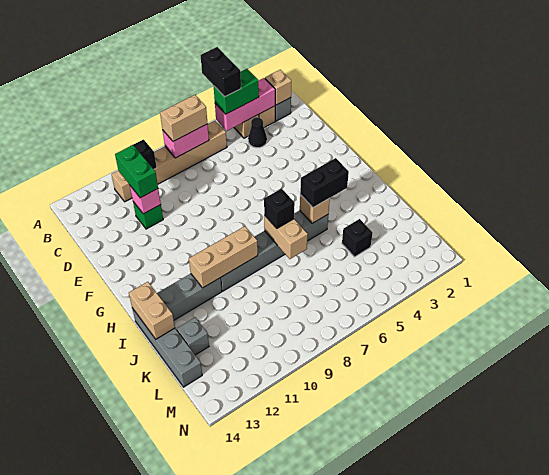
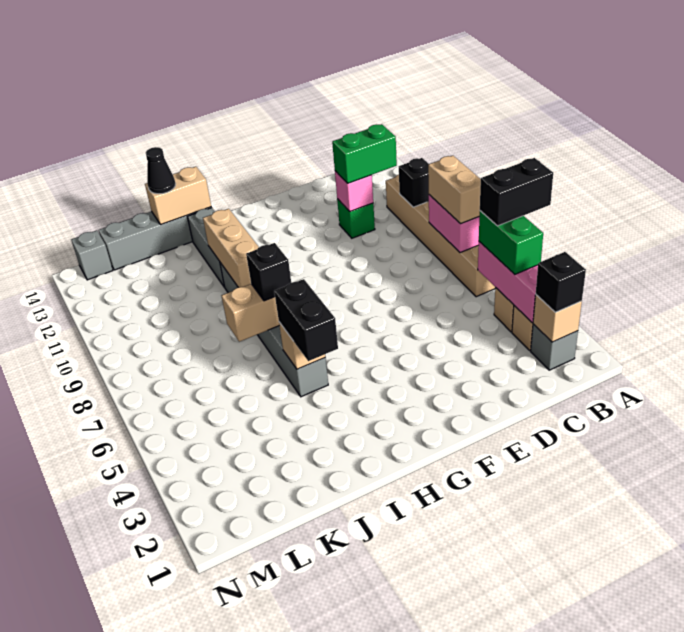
black 1x1 cone [248,117,267,148] -> black 1x1 cone moved to [146,147,176,194]
black 1x1 brick [342,219,372,257] -> black 1x1 brick moved to [536,252,586,312]
grey 1x1 brick [177,317,209,355] -> grey 1x1 brick moved to [71,231,113,280]

